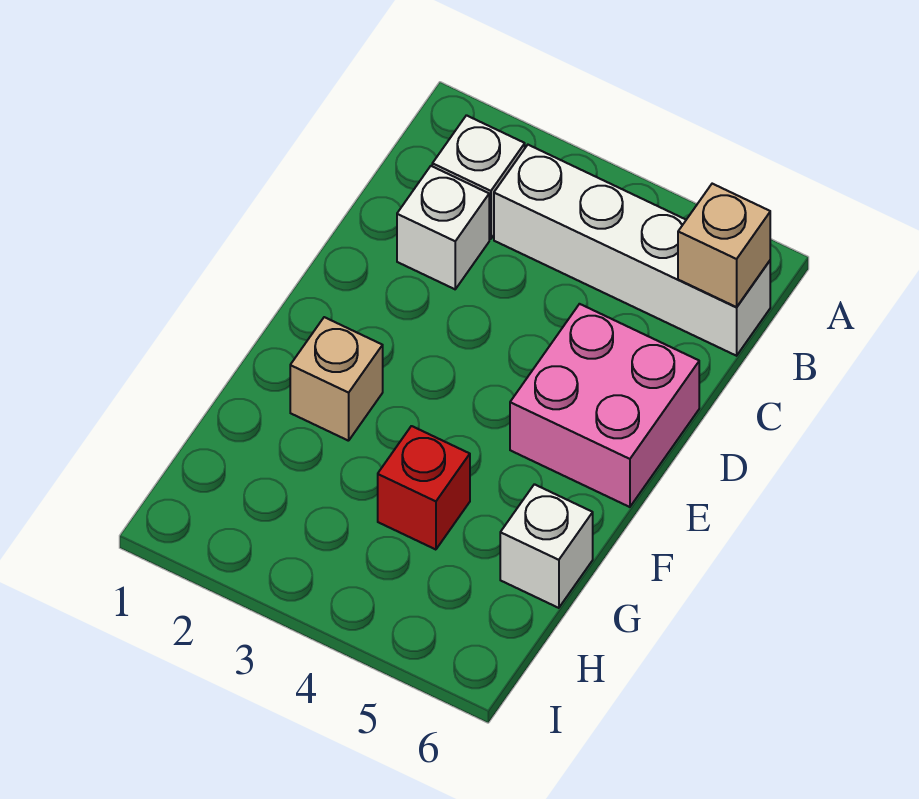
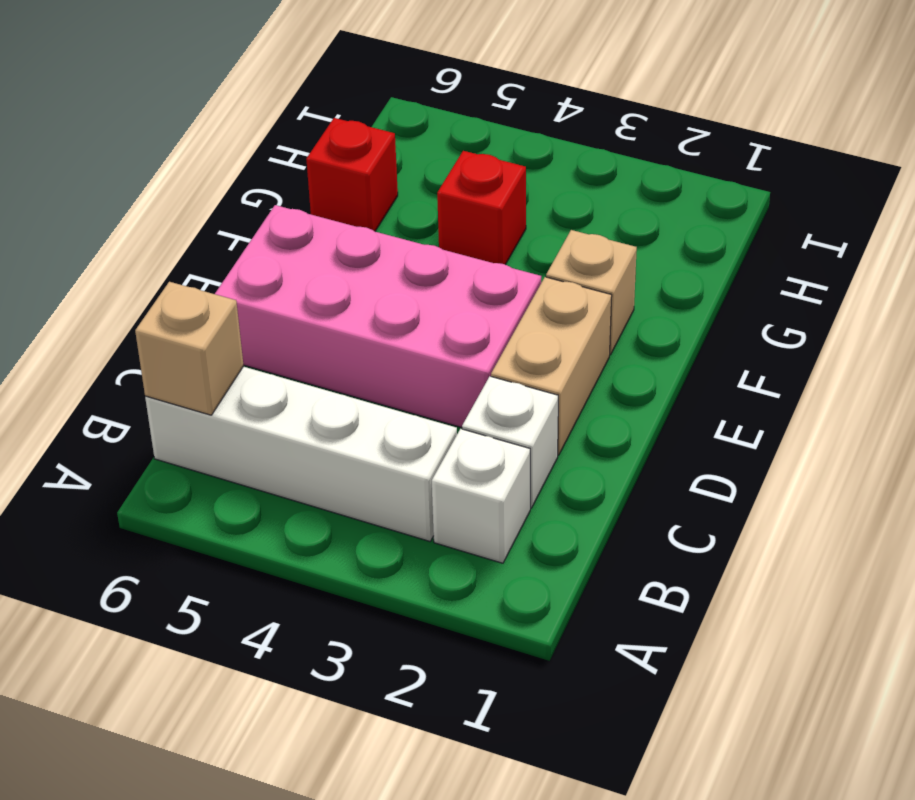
none -> tan 1x2 brick [491,277,612,455]
pink 2x2 brick [510,304,699,507] -> pink 2x4 brick [215,205,541,428]
white 1x1 brick [500,484,593,608] -> red 1x1 brick [306,118,398,231]

